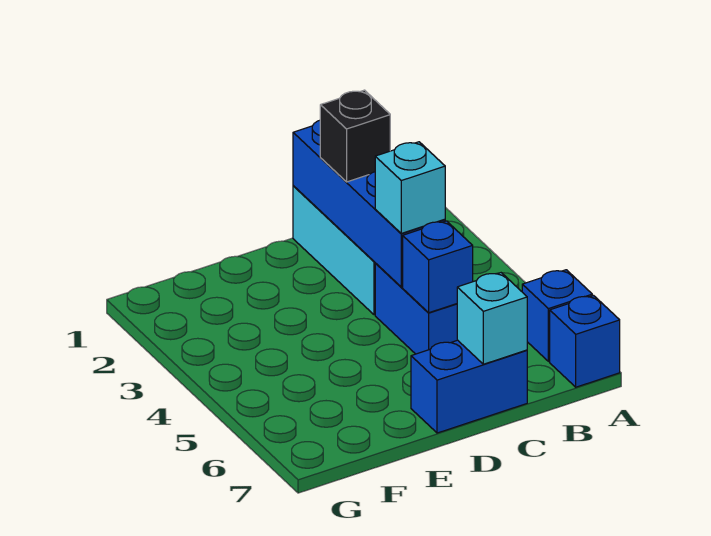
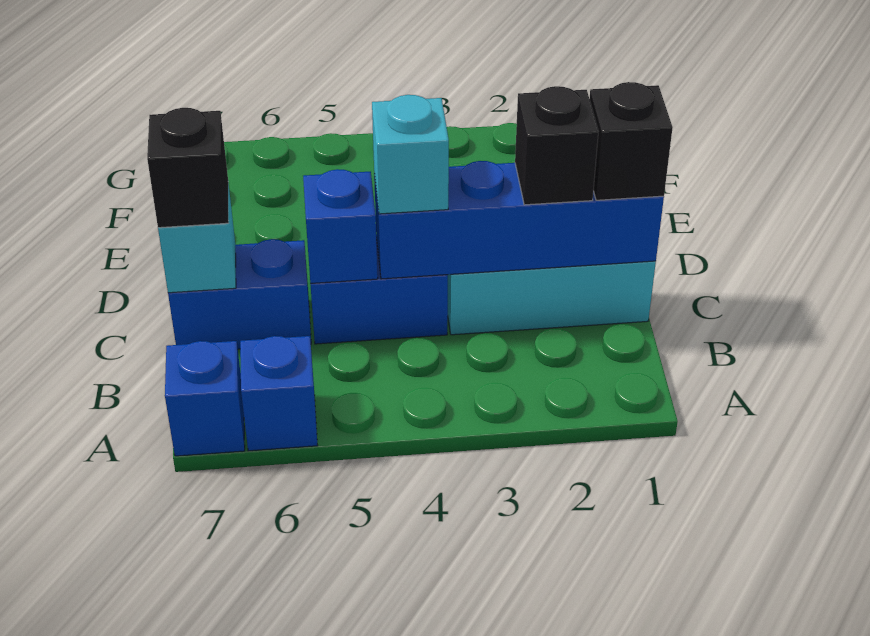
none -> black 1x1 brick [590,82,673,200]
blue 1x2 brick [411,340,527,433] -> blue 1x2 brick turned to [168,239,311,349]
none -> black 1x1 brick [147,108,229,228]

